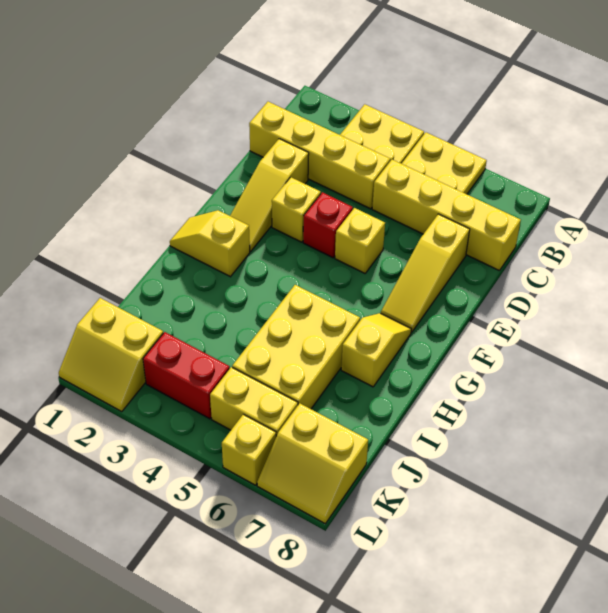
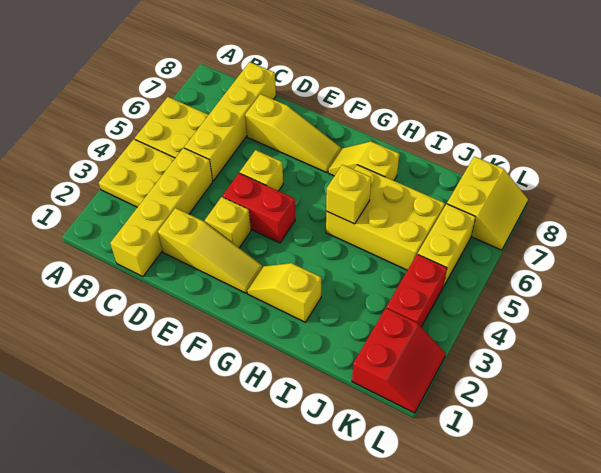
red 1x1 brick [303,192,353,258] -> red 1x2 brick [222,173,295,243]
yellow 1x2 slope [170,210,250,277] -> yellow 1x2 slope turned to [247,263,321,322]
yellow 2x2 slope [59,298,163,412] -> red 2x2 slope [352,308,446,413]
yellow 1x1 brick [222,414,276,485] -> yellow 1x1 brick moved to [326,165,371,224]

